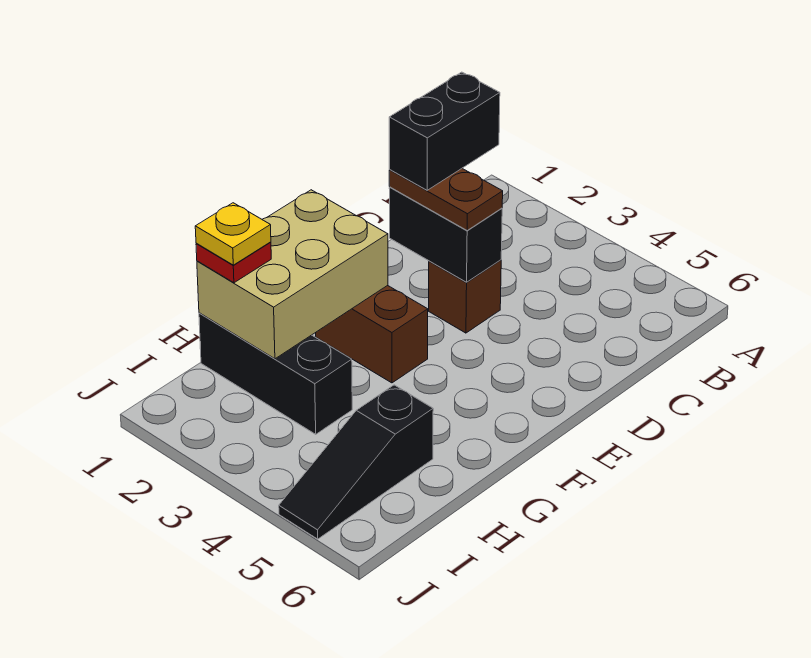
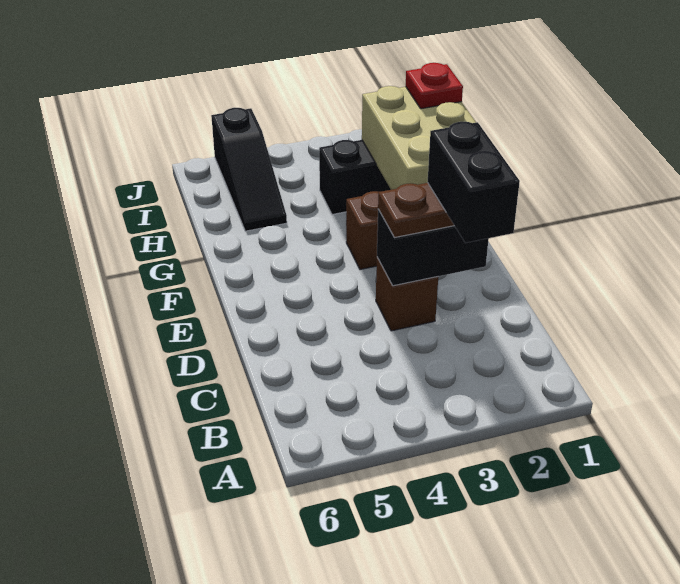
yellow 1x1 plate [195,203,271,265] -> none
black 1x3 slope [279,385,433,539] -> black 1x3 slope turned to [211,108,287,231]

